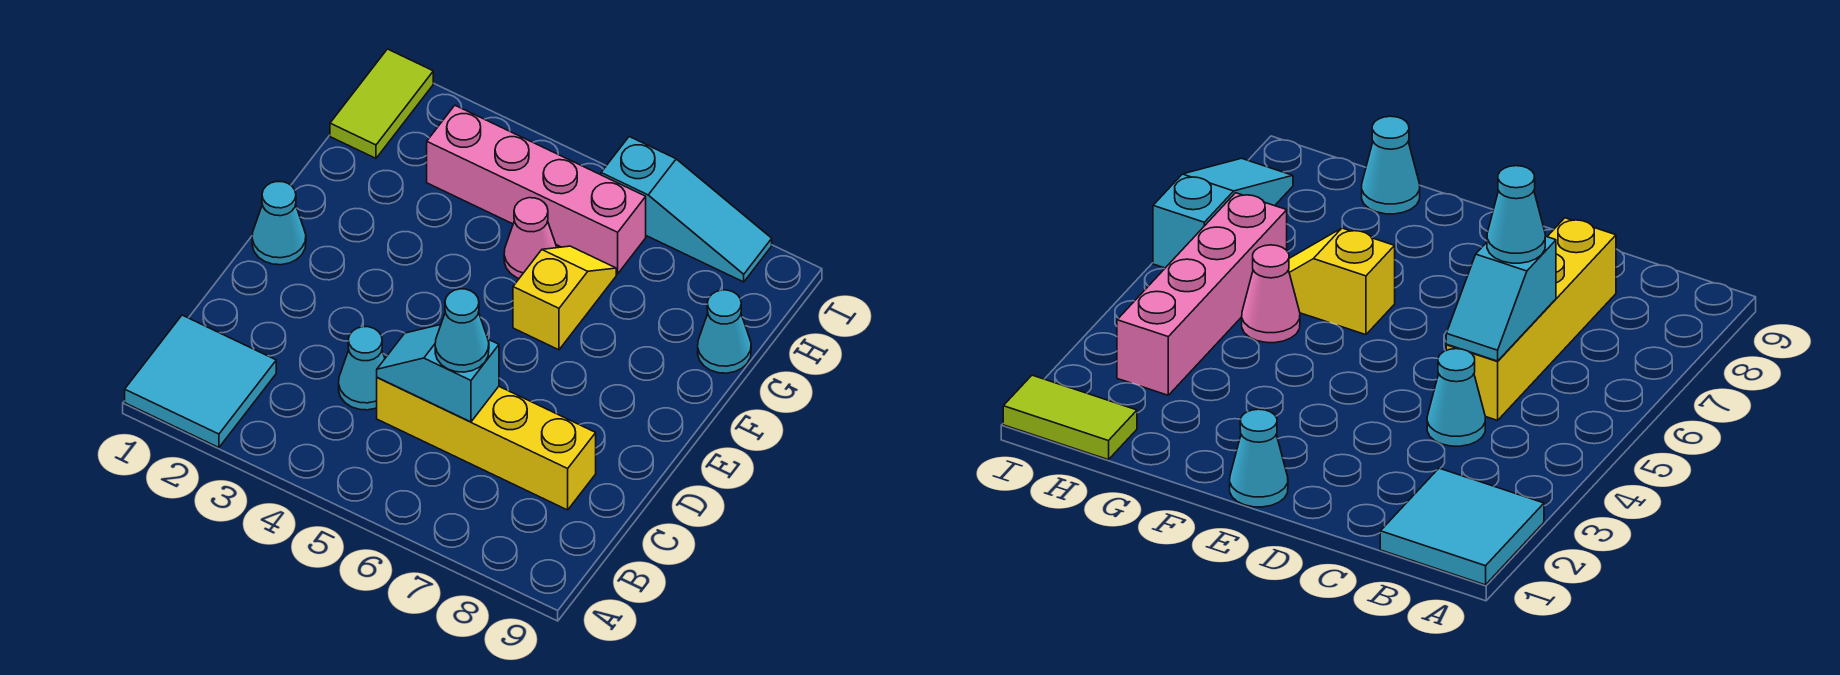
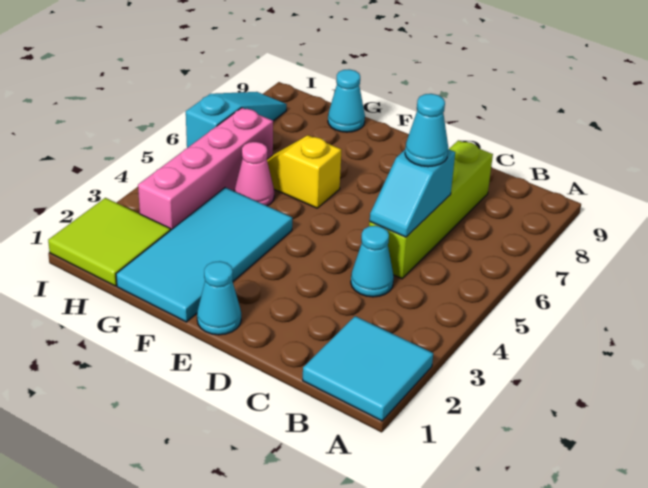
yellow 1x4 brick [377,377,596,510] -> lime 1x4 brick [369,140,493,279]
none -> cyan 2x4 tile [116,187,292,322]
lime 1x2 tile [330,49,433,158] -> lime 2x2 tile [48,198,171,286]

